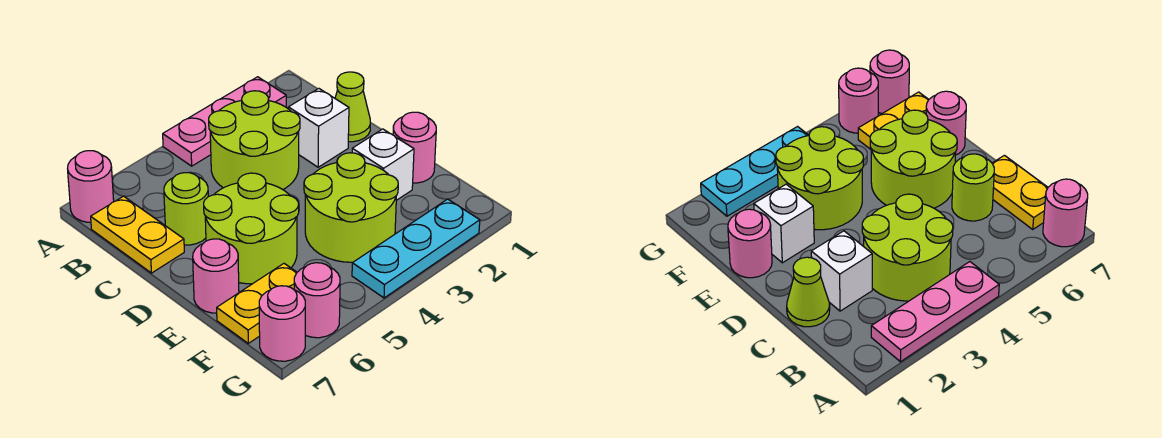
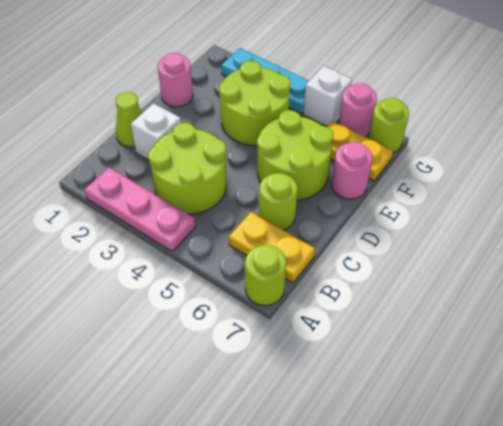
pink 1x1 round brick [68,151,114,222] -> lime 1x1 round brick [245,245,286,306]
yellow 1x2 plate [91,196,184,273] -> yellow 1x2 plate turned to [229,212,315,283]
white 1x1 brick [352,129,414,200] -> white 1x1 brick moved to [303,66,352,126]
pink 1x1 round brick [259,286,305,361] -> lime 1x1 round brick [369,98,409,153]

